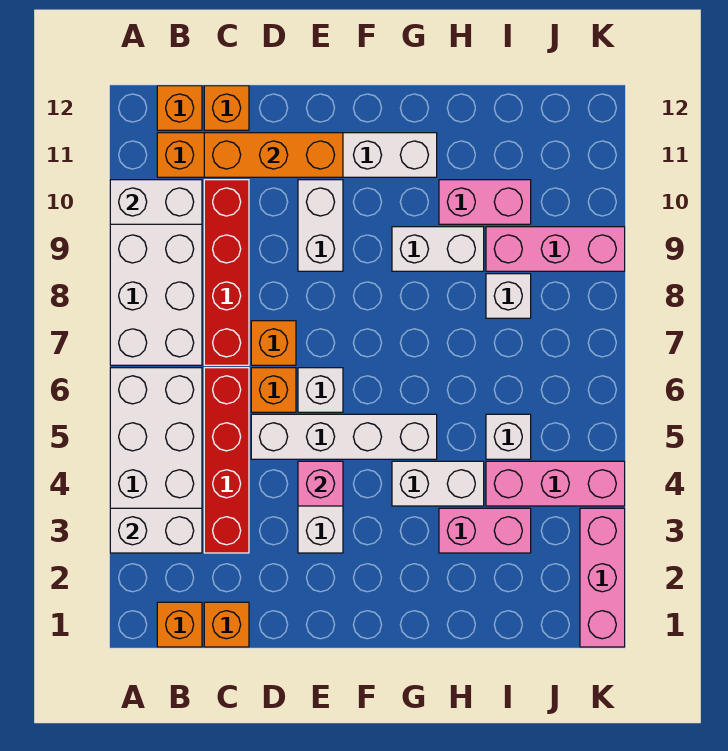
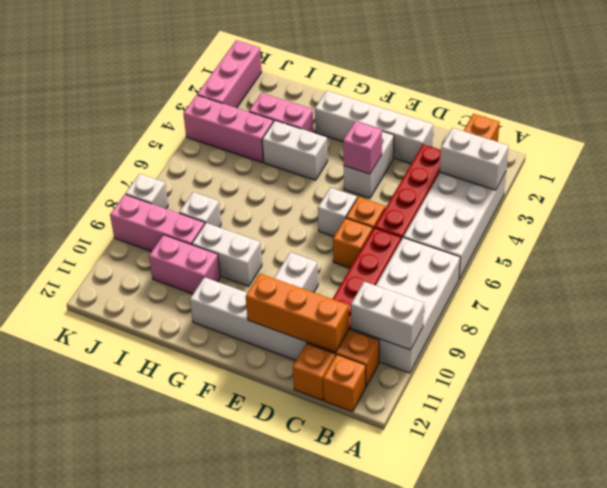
orange 1x1 brick [204,602,249,647] -> none
white 1x4 brick [251,414,437,459] -> white 1x4 brick moved to [315,91,433,164]
white 1x1 brick [486,414,531,459] -> white 1x1 brick moved to [125,174,168,209]

